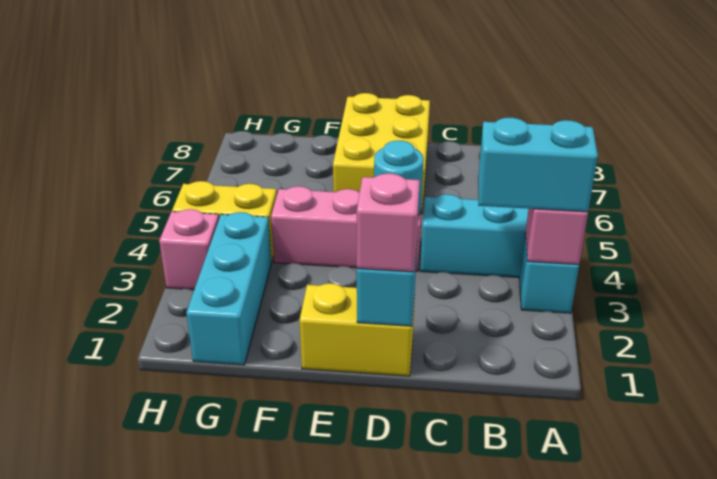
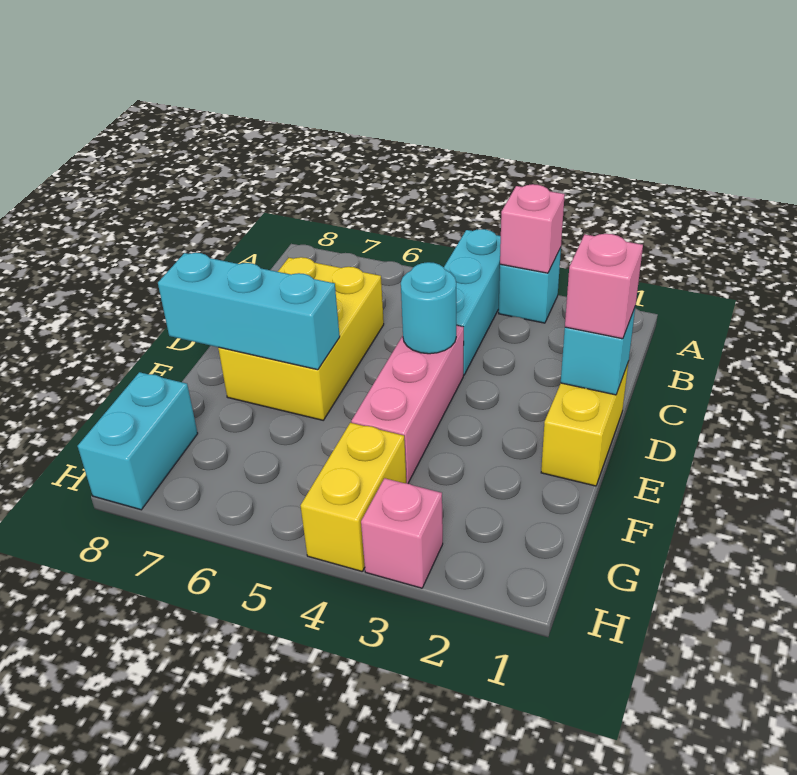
cyan 1x2 brick [478,118,598,212] -> cyan 1x2 brick moved to [78,372,198,510]
yellow 2x3 brick [333,93,430,212] -> yellow 2x3 brick turned to [218,257,384,420]
cyan 1x3 brick [186,212,271,365] -> cyan 1x3 brick moved to [158,253,340,370]

